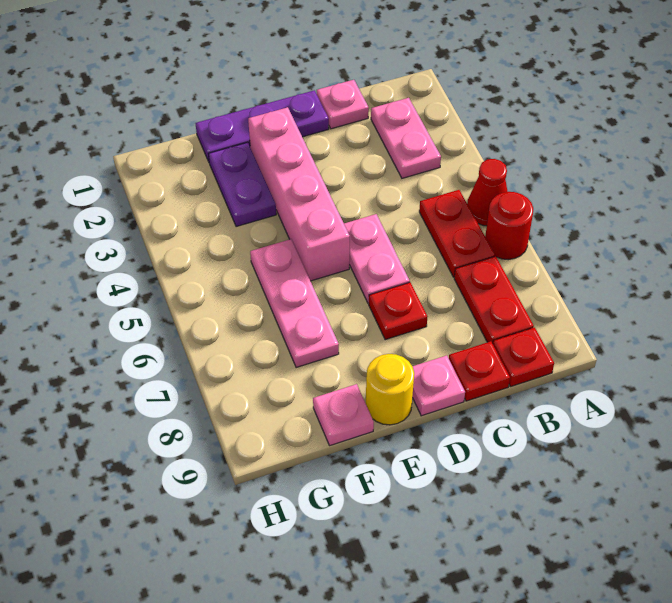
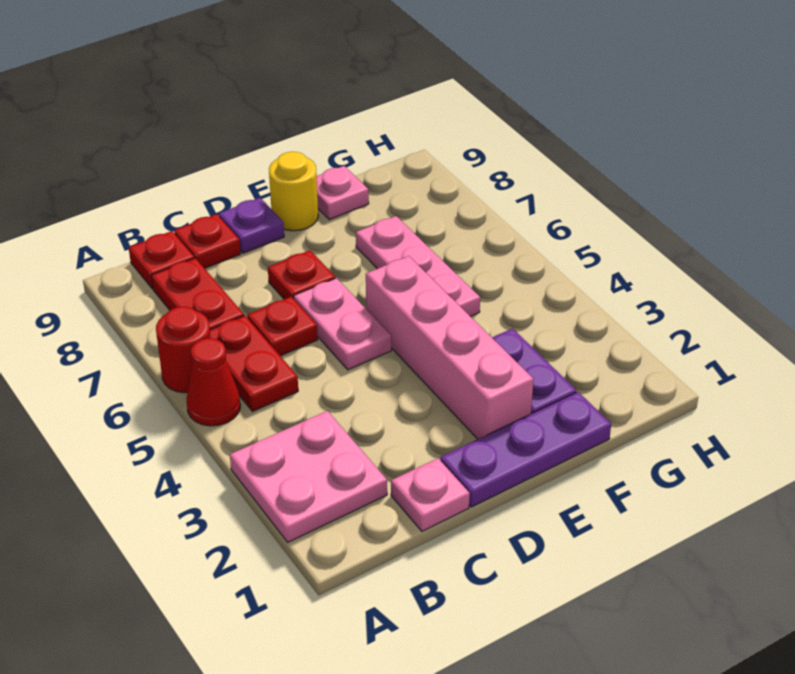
pink 1x2 plate [371,98,441,178] -> pink 2x2 plate [230,411,387,542]
none -> red 1x1 plate [247,297,318,356]
pink 1x1 plate [412,355,465,416] -> purple 1x1 plate [219,198,284,253]

